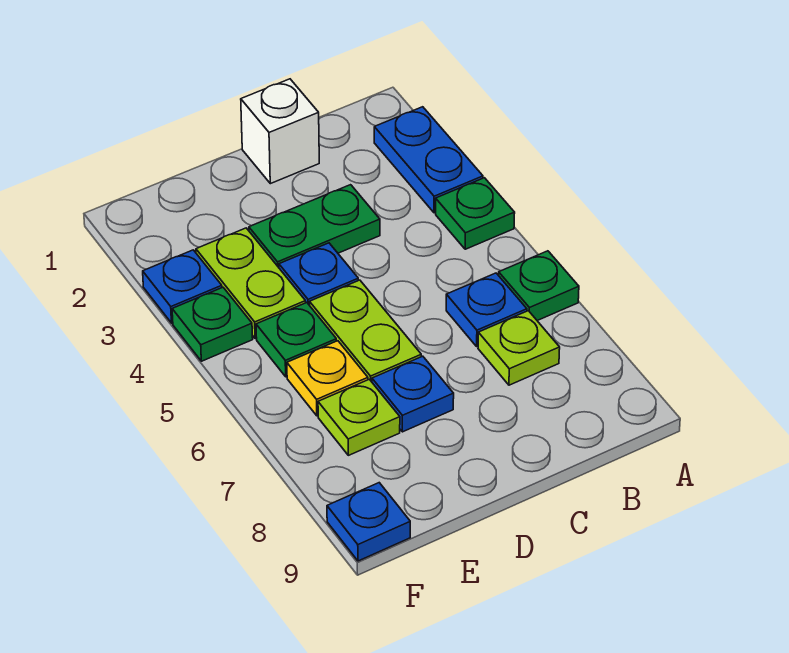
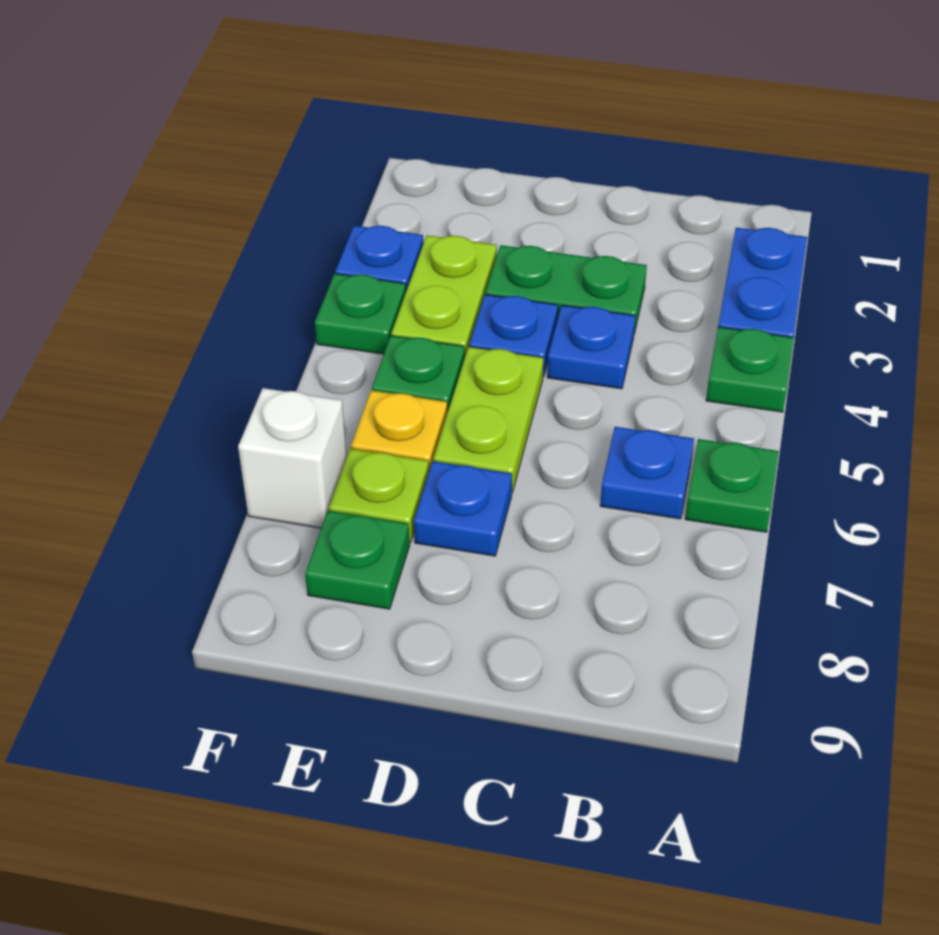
lime 1x1 plate [478,311,560,385] -> none
white 1x1 brick [241,79,319,184] -> white 1x1 brick moved to [238,388,347,528]
none -> green 1x1 plate [305,511,410,609]
blue 1x1 plate [327,483,410,561] -> blue 1x1 plate moved to [547,305,635,389]

